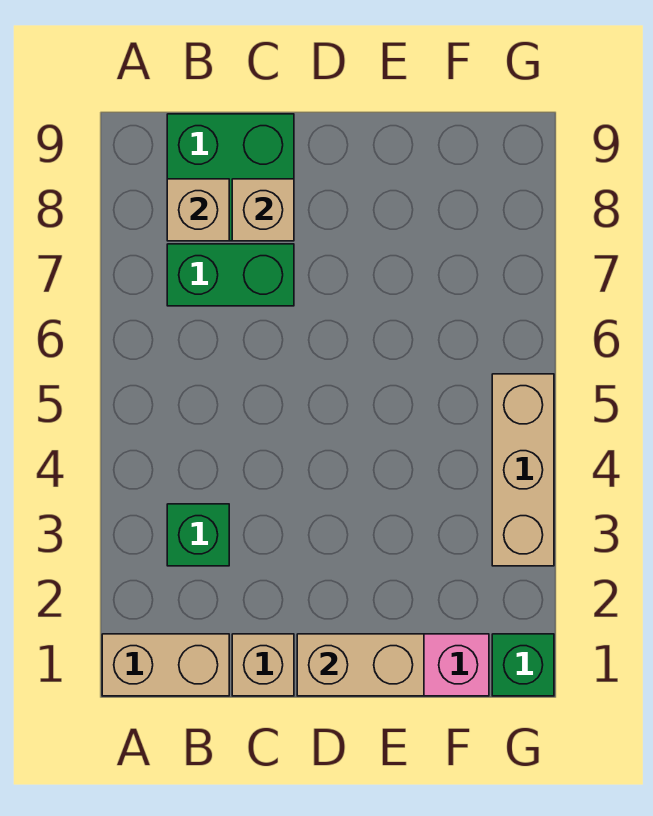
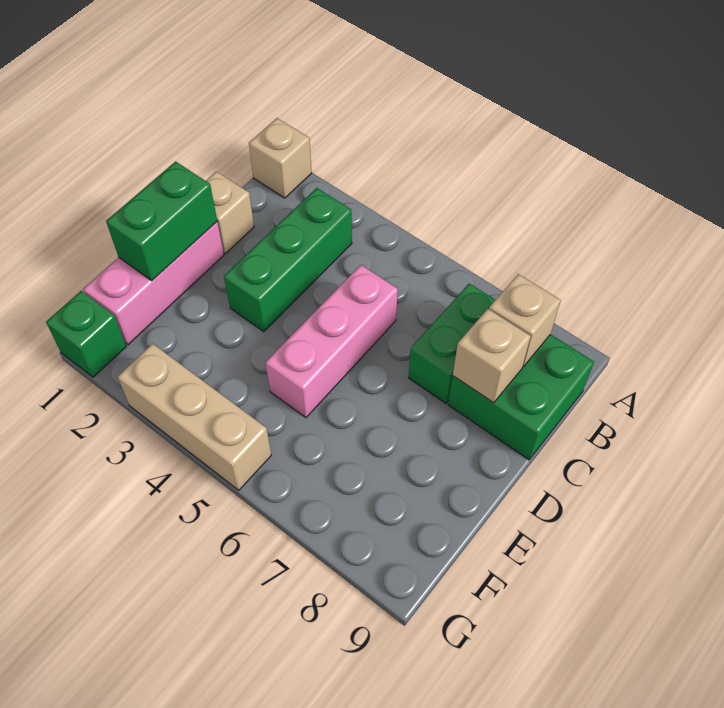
tan 1x2 brick [102,634,229,696] -> tan 1x1 brick [249,118,312,198]
green 1x1 brick [167,504,229,566] -> green 1x3 brick [224,188,352,332]
none -> pink 1x3 brick [265,265,398,418]
tan 1x2 brick [297,634,424,696] -> green 1x2 brick [106,161,217,281]

